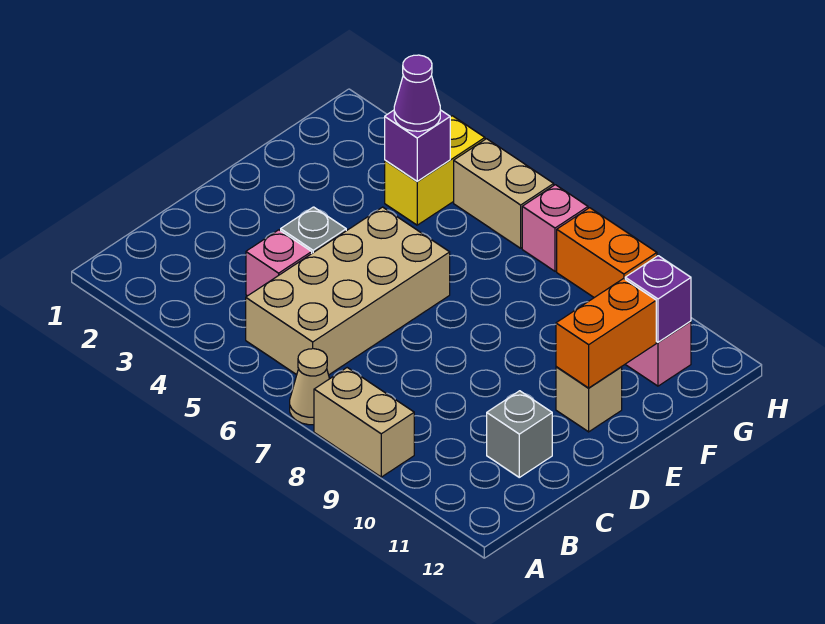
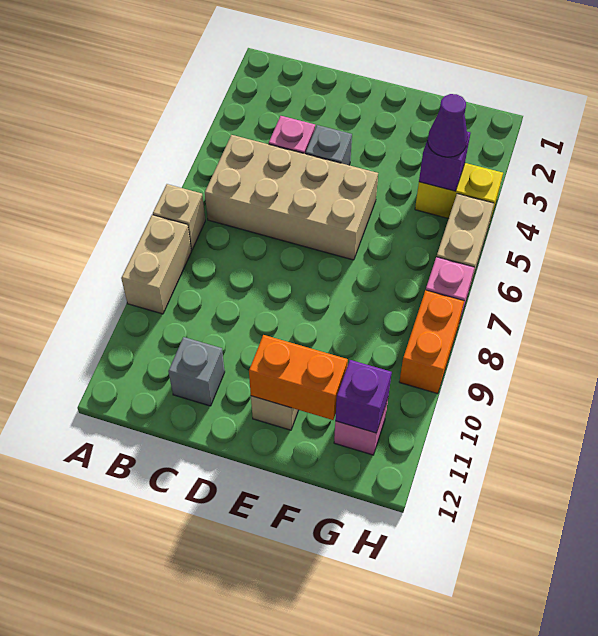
tan 1x1 cone [290,349,330,425] -> tan 1x1 brick [153,184,205,250]

